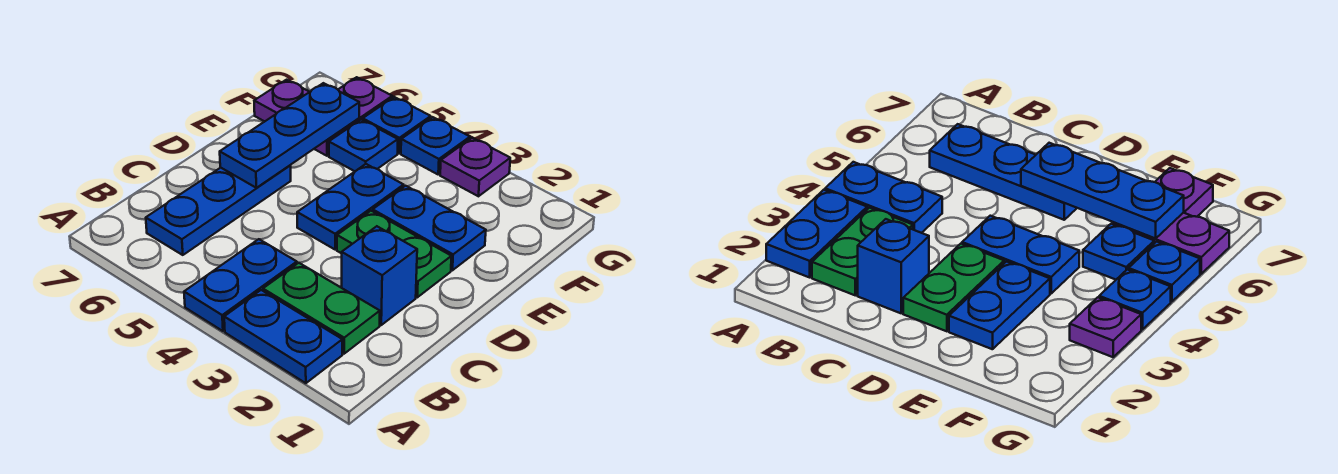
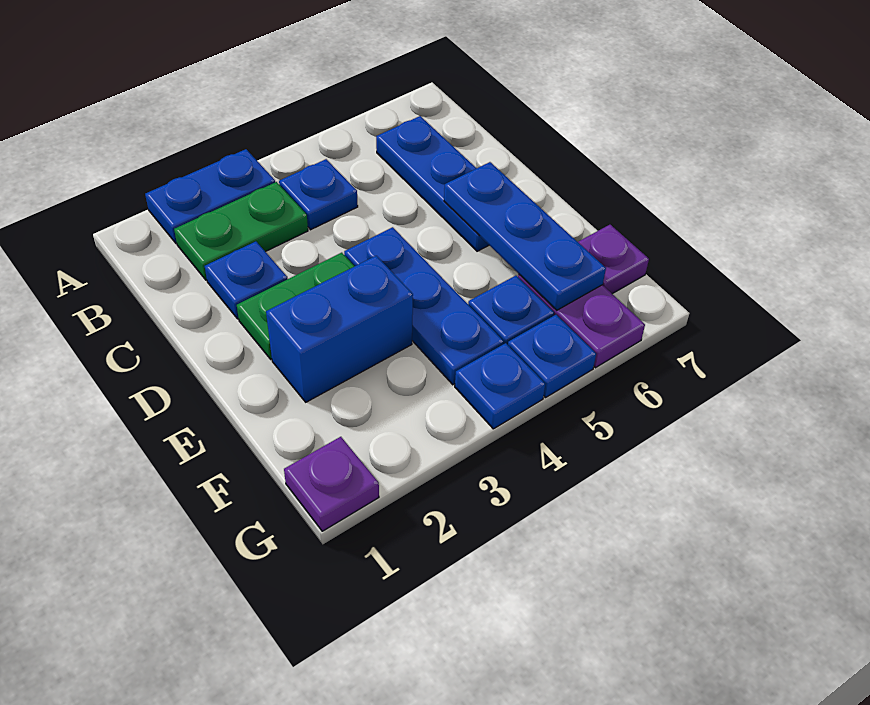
blue 1x2 plate [184,239,297,331] -> blue 1x1 plate [279,159,358,230]
blue 1x1 brick [342,226,417,325] -> blue 1x1 plate [205,241,287,319]
blue 1x2 plate [297,164,404,249] -> blue 1x3 plate [344,227,504,385]
blue 1x2 plate [373,186,486,270] -> blue 1x2 brick [266,256,413,402]
purple 1x1 plate [440,138,510,196] -> purple 1x1 plate moved to [284,437,379,531]

